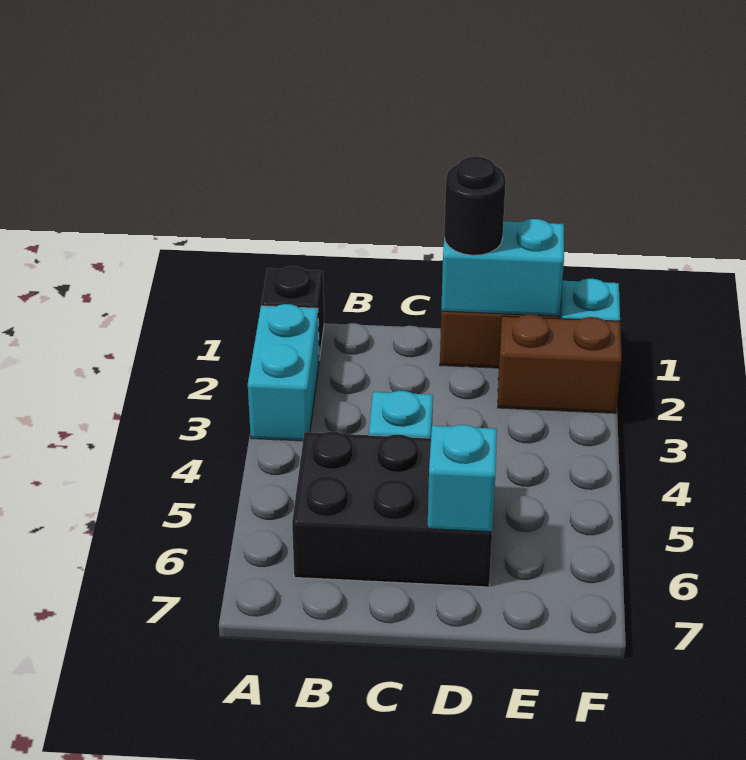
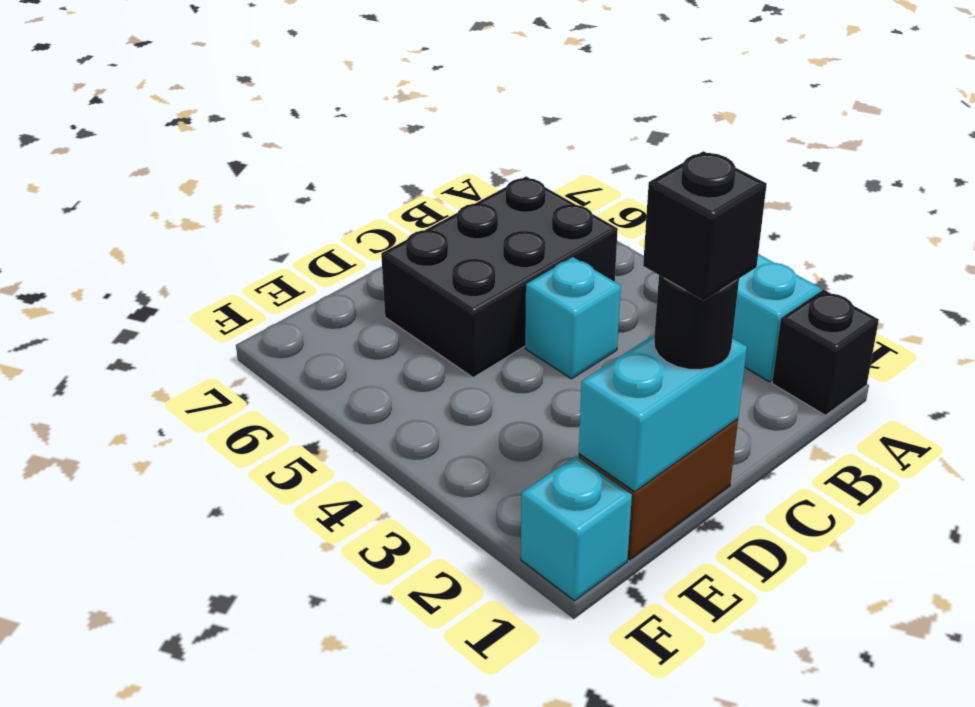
none -> black 1x1 brick [643,151,767,301]
cyan 1x1 brick [428,425,497,532] -> none
brown 1x2 brick [498,314,622,413] -> none

